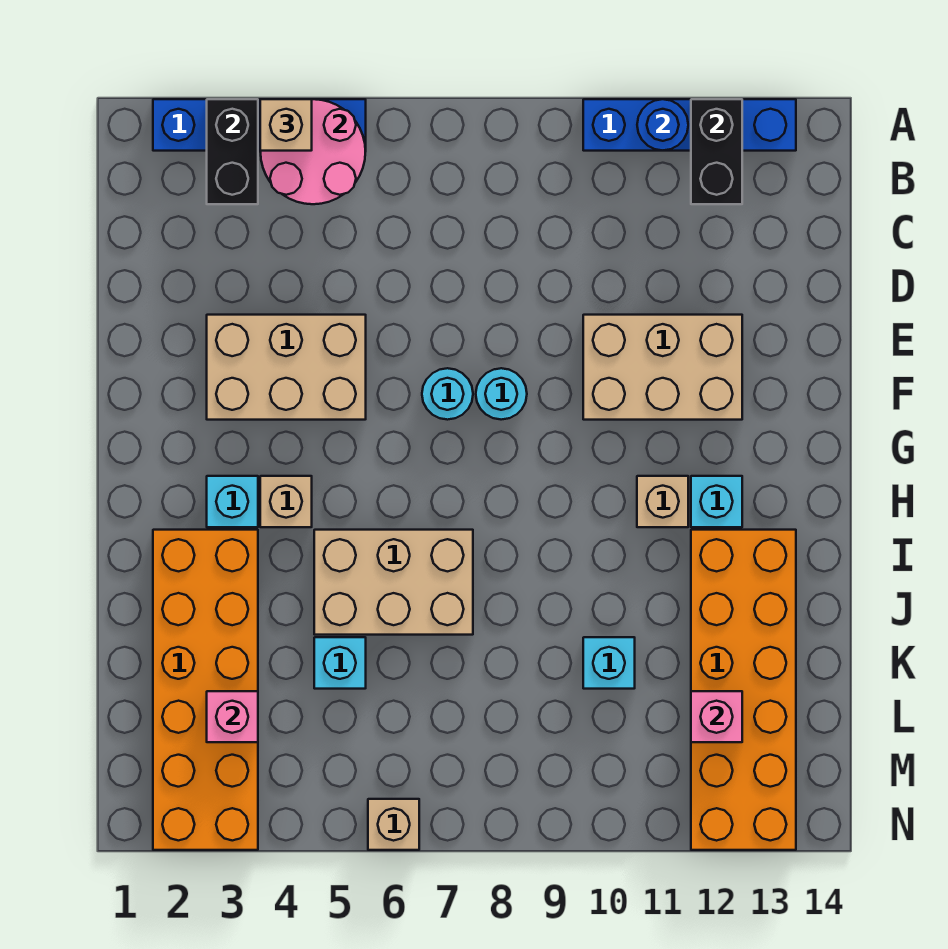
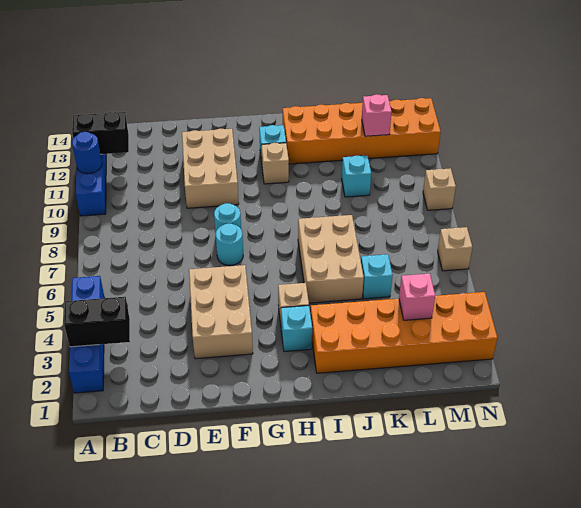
pink 2x2 round brick [260,99,365,204] -> none
tan 1x1 brick [260,99,312,151] -> tan 1x1 brick moved to [423,168,456,210]

